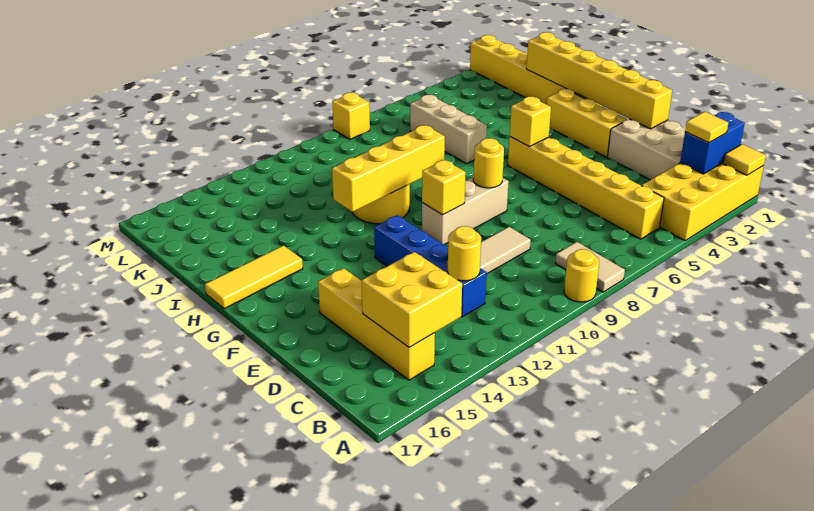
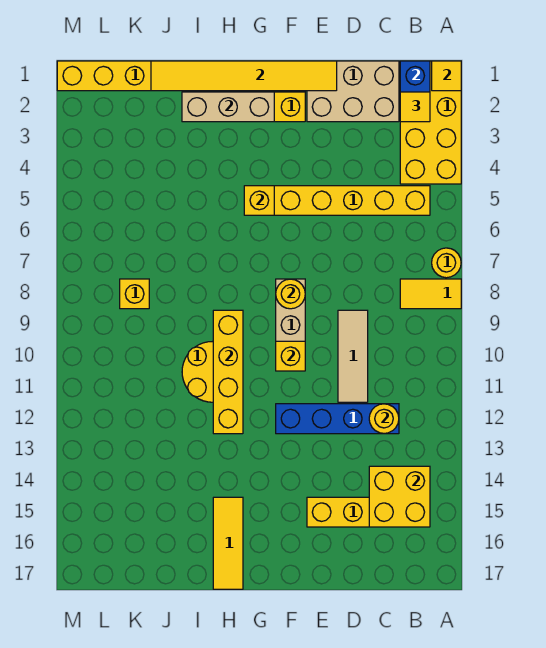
tan 1x2 tile [555,242,625,292] -> yellow 1x2 tile [400,279,461,309]
yellow 1x1 round brick [564,249,599,302] -> yellow 1x1 round brick moved to [432,248,461,278]
yellow 1x6 brick [526,32,672,129] -> yellow 1x6 tile [151,61,337,91]
tan 1x3 brick [410,95,487,164] -> tan 1x3 brick moved to [182,92,274,122]
yellow 1x1 brick [332,93,370,139] -> yellow 1x1 brick moved to [120,279,149,309]

